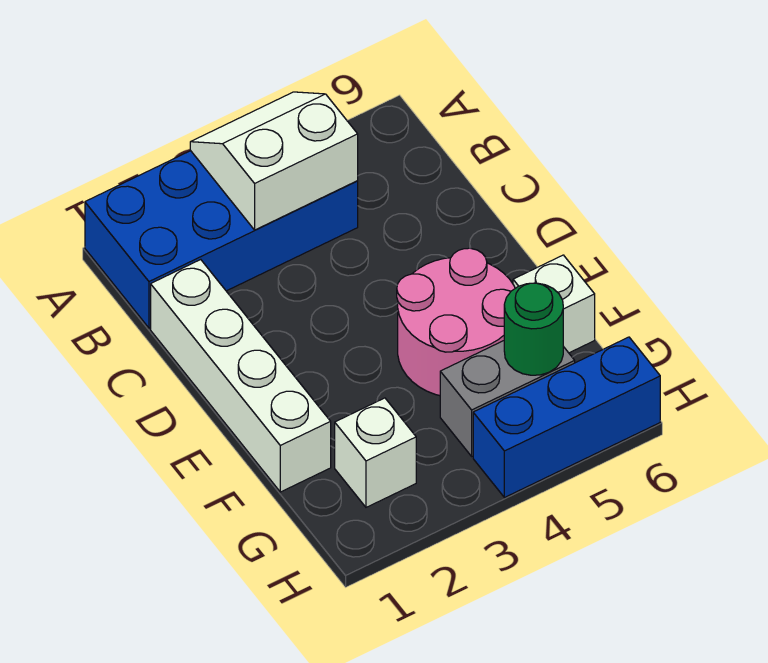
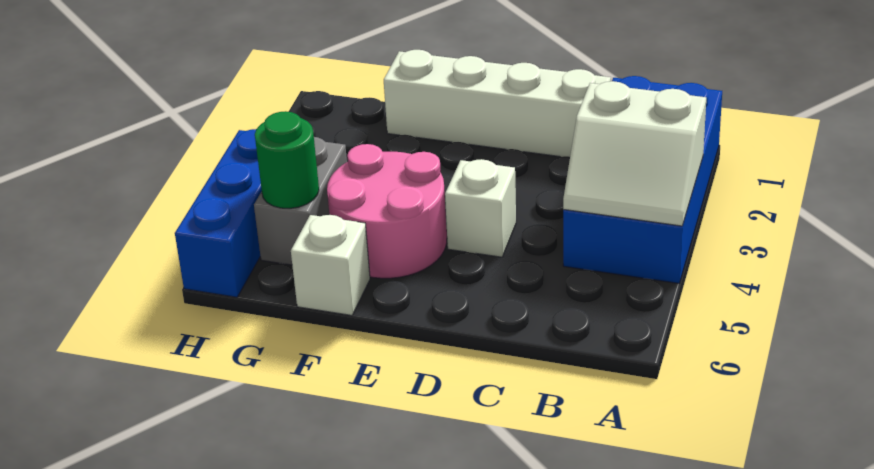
white 2x2 slope [190,92,358,230] -> white 2x2 slope turned to [563,81,706,226]
white 1x1 brick [335,398,416,507] -> white 1x1 brick moved to [445,159,516,257]

